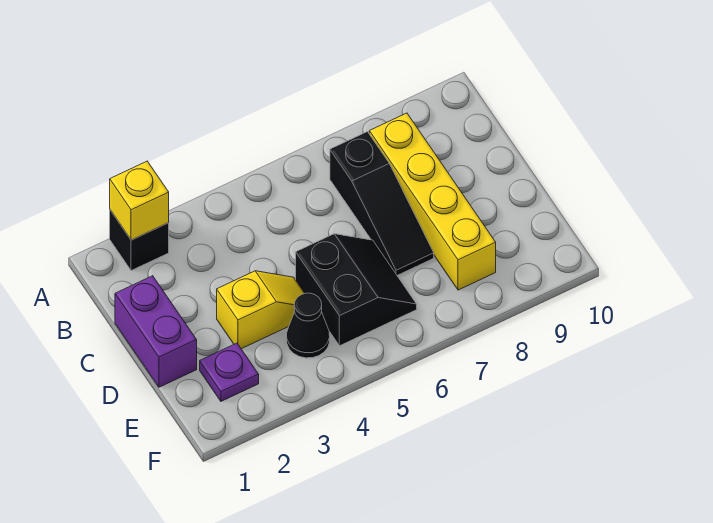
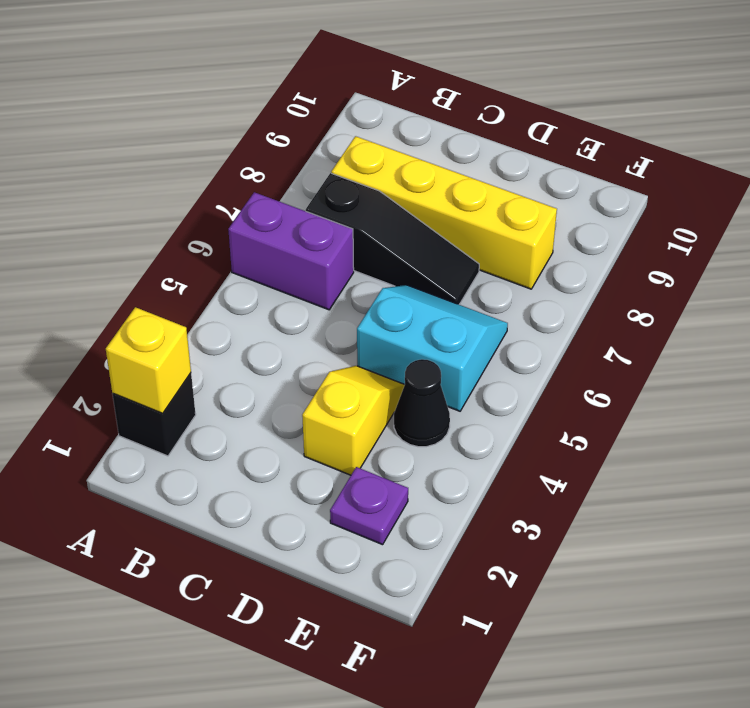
purple 1x2 brick [115,276,197,387] -> purple 1x2 brick moved to [228,192,354,310]
black 2x2 slope [296,234,417,346] -> cyan 2x2 slope [357,285,508,411]

